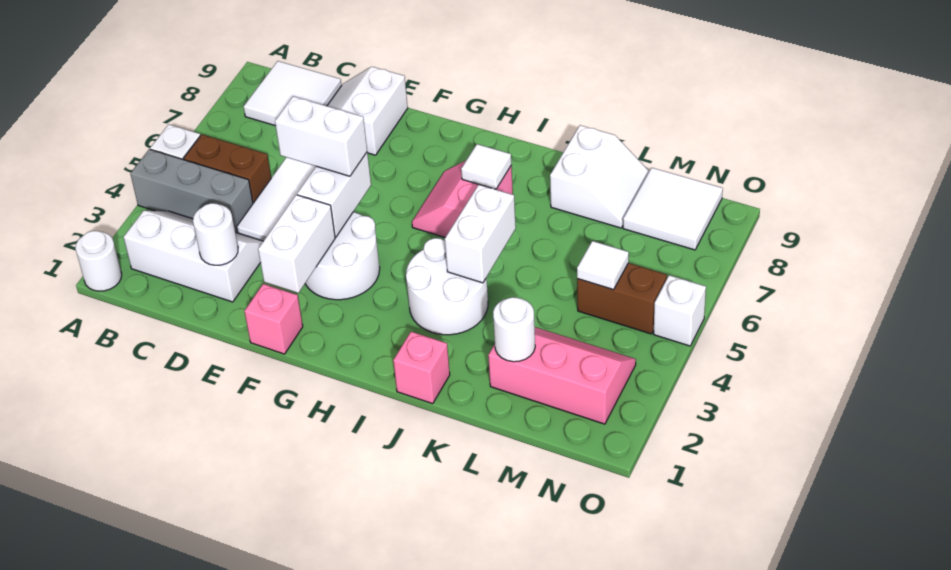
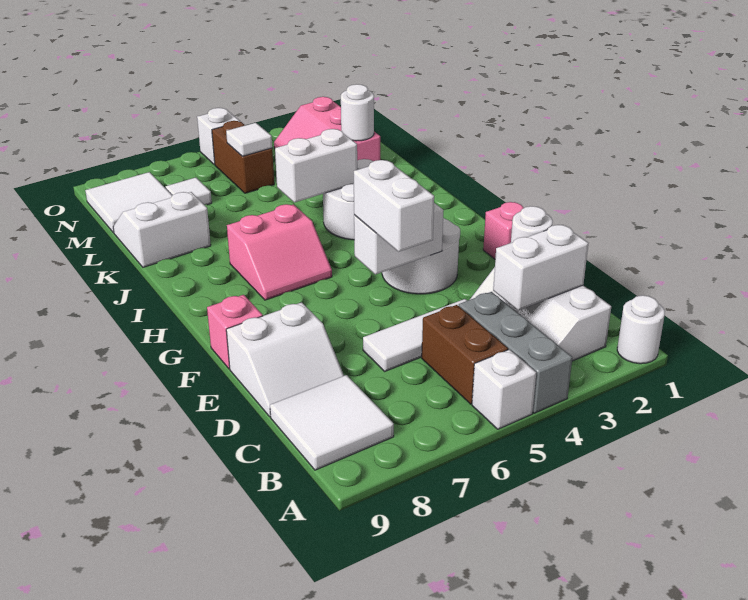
white 1x2 brick [258,195,335,293] -> white 1x2 brick moved to [493,225,588,310]
white 1x1 tile [461,144,511,189] -> white 1x1 tile moved to [166,178,212,205]
pink 1x1 brick [393,332,450,404] -> pink 1x1 brick moved to [207,295,263,369]

